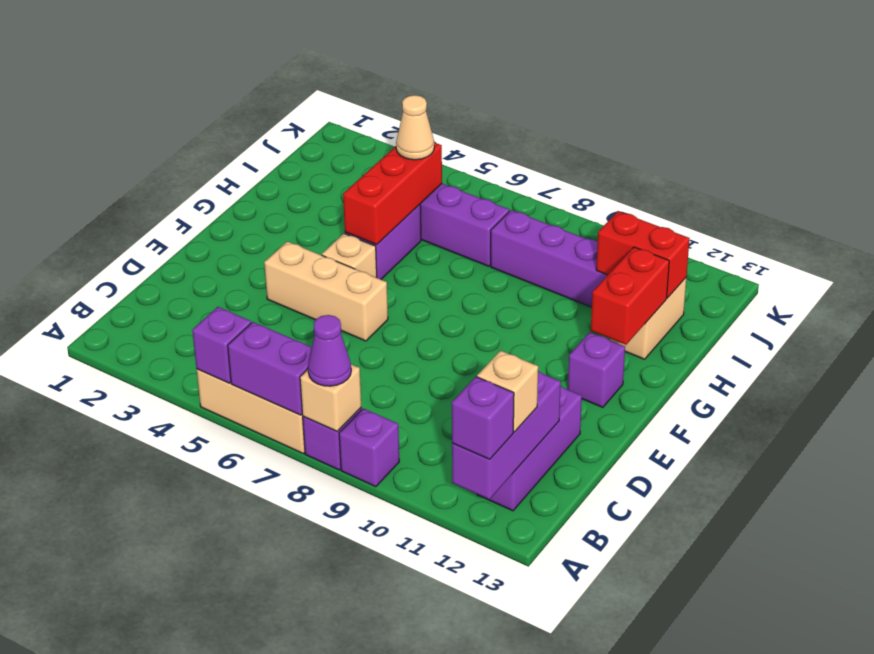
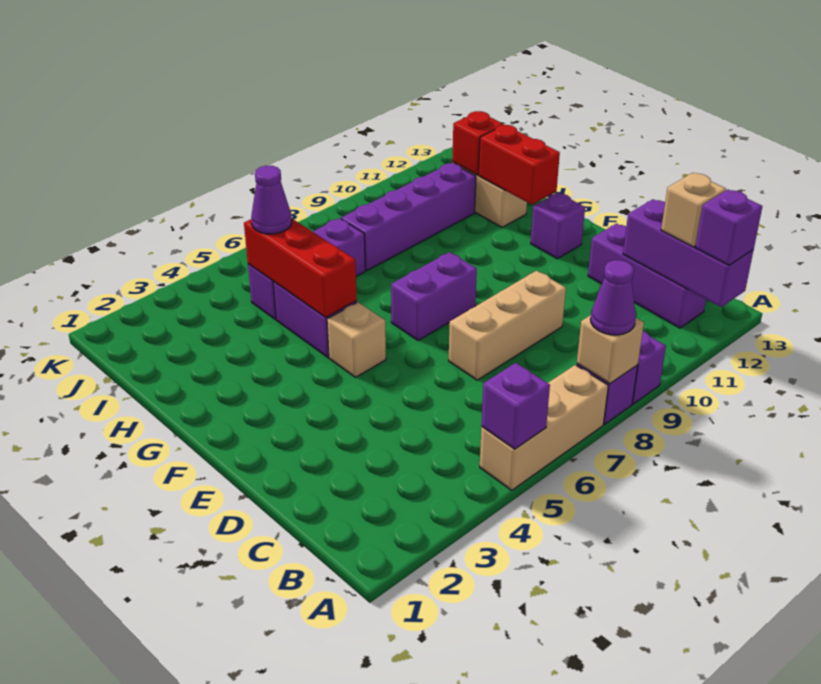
purple 1x2 brick [228,322,312,415] -> purple 1x2 brick moved to [391,252,477,341]
tan 1x3 brick [264,241,388,341] -> tan 1x3 brick moved to [449,271,566,380]
tan 1x1 cone [396,95,434,160] -> purple 1x1 cone [251,166,292,234]
red 1x2 brick [596,211,690,298] -> red 1x1 brick [452,111,504,175]

